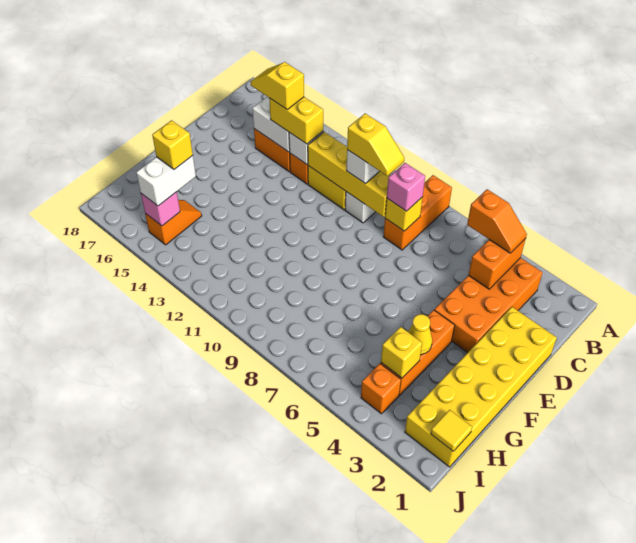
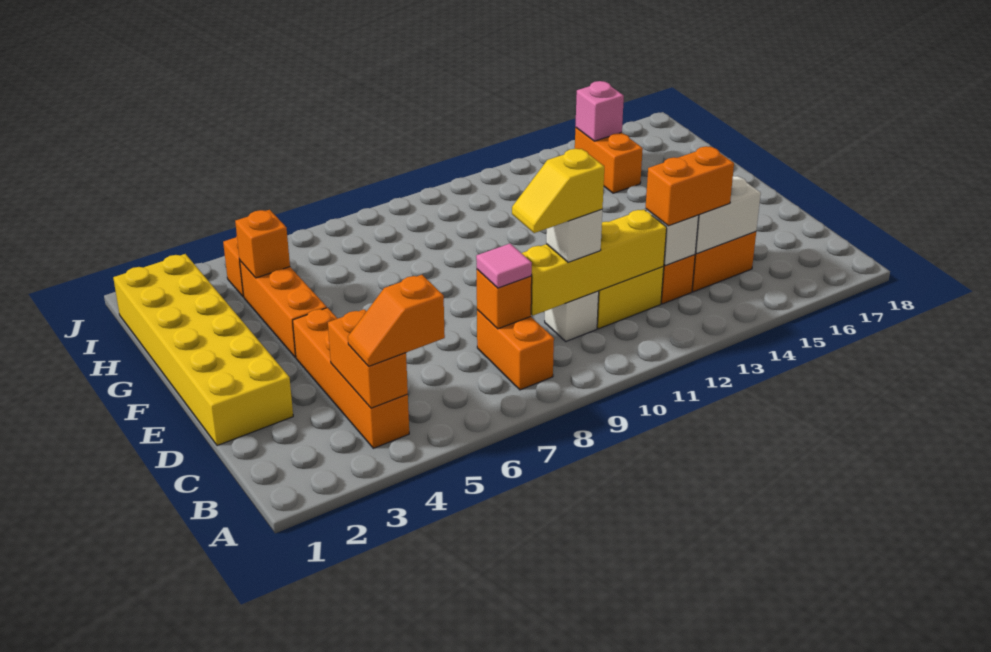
orange 1x3 brick [383,175,452,250] -> orange 1x2 brick [477,310,554,390]
orange 2x4 brick [434,258,543,353] -> orange 1x4 brick [293,308,409,448]
yellow 1x1 brick [385,197,423,231] -> orange 1x1 brick [477,269,532,329]
pink 1x1 brick [387,163,425,211] -> pink 1x1 tile [476,244,532,288]
yellow 1x2 brick [269,97,323,144] -> orange 1x2 brick [646,146,734,226]
yellow 1x2 slope [251,62,304,109] -> none
yellow 1x1 cone [408,314,432,355] -> none
yellow 1x1 brick [381,327,422,378] -> orange 1x1 brick [235,210,290,278]
orange 1x2 slope [145,200,202,245] -> orange 1x2 brick [575,128,643,193]
white 1x2 brick [136,156,196,206] -> none
yellow 1x1 brick [152,120,193,169] -> none
yellow 1x1 tile [431,410,472,451] -> none

